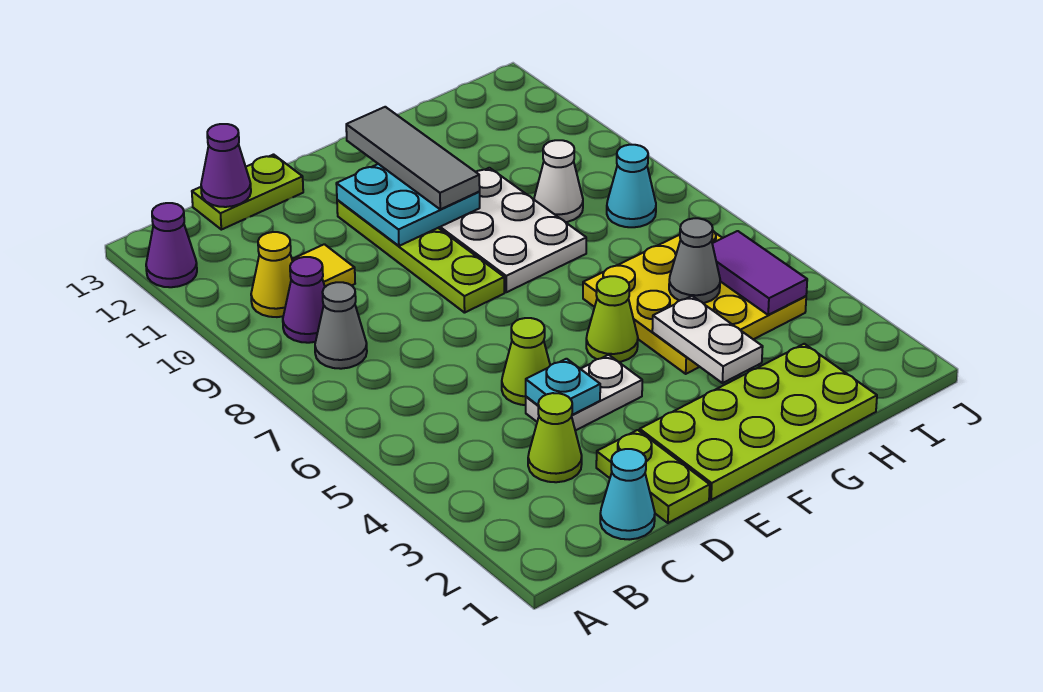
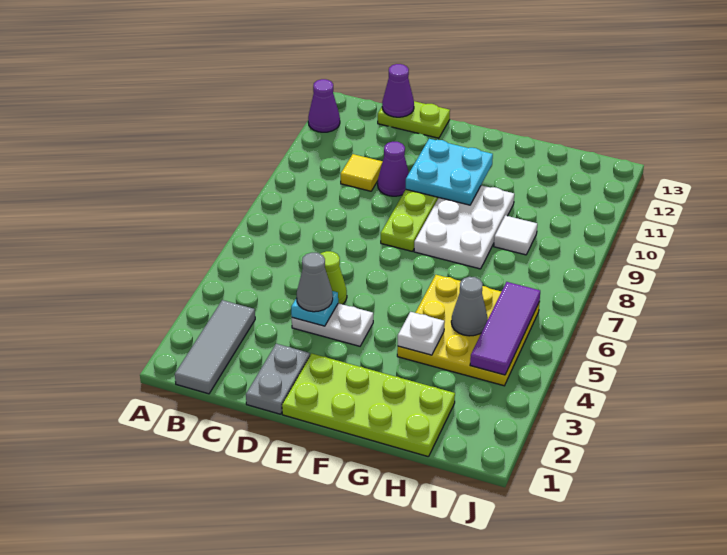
grey 1x1 cone [315,282,367,369] -> grey 1x1 cone moved to [297,252,333,312]
purple 1x1 cone [283,257,325,343] -> purple 1x1 cone moved to [378,142,409,196]
yellow 1x1 cone [251,232,293,317] -> none
cyan 1x1 cone [600,449,655,540] -> none
lime 1x1 cone [528,393,582,482] -> none
lime 1x2 plate [596,430,710,523] -> grey 1x2 plate [246,344,310,414]
lime 1x1 cone [586,276,638,362] -> none
grey 1x3 tile [346,107,480,209] -> grey 1x3 tile moved to [175,300,255,394]
white 1x2 plate [652,296,763,383] -> white 1x1 plate [398,312,444,355]
white 1x1 cone [534,140,583,222] -> white 1x1 tile [494,215,537,255]
purple 1x2 tile [712,231,807,315] -> purple 1x3 tile [470,282,540,375]
cyan 1x1 cone [607,145,656,227] -> none

